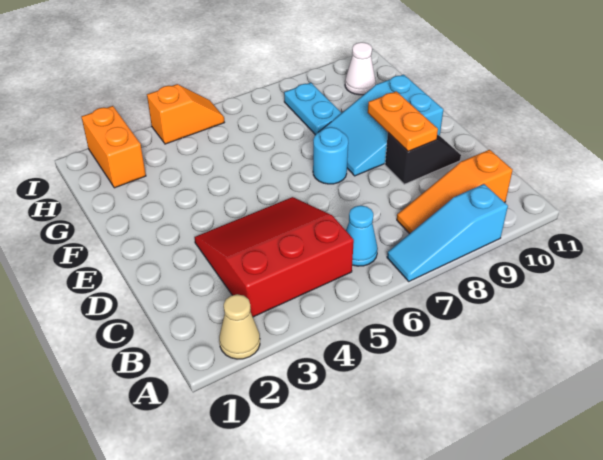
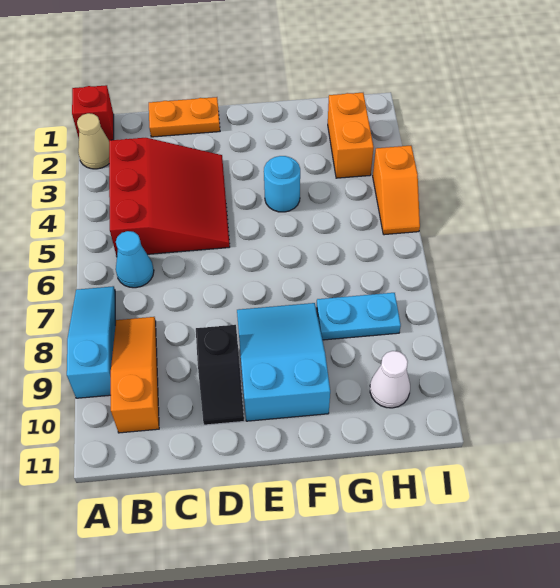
none -> red 1x1 brick [72,85,114,140]
orange 1x2 plate [368,91,438,151] -> orange 1x2 plate moved to [149,97,220,137]
cyan 1x1 round brick [313,127,348,184] -> cyan 1x1 round brick moved to [264,156,300,212]
orange 1x2 brick [82,106,146,188] -> orange 1x2 brick turned to [328,93,374,178]

